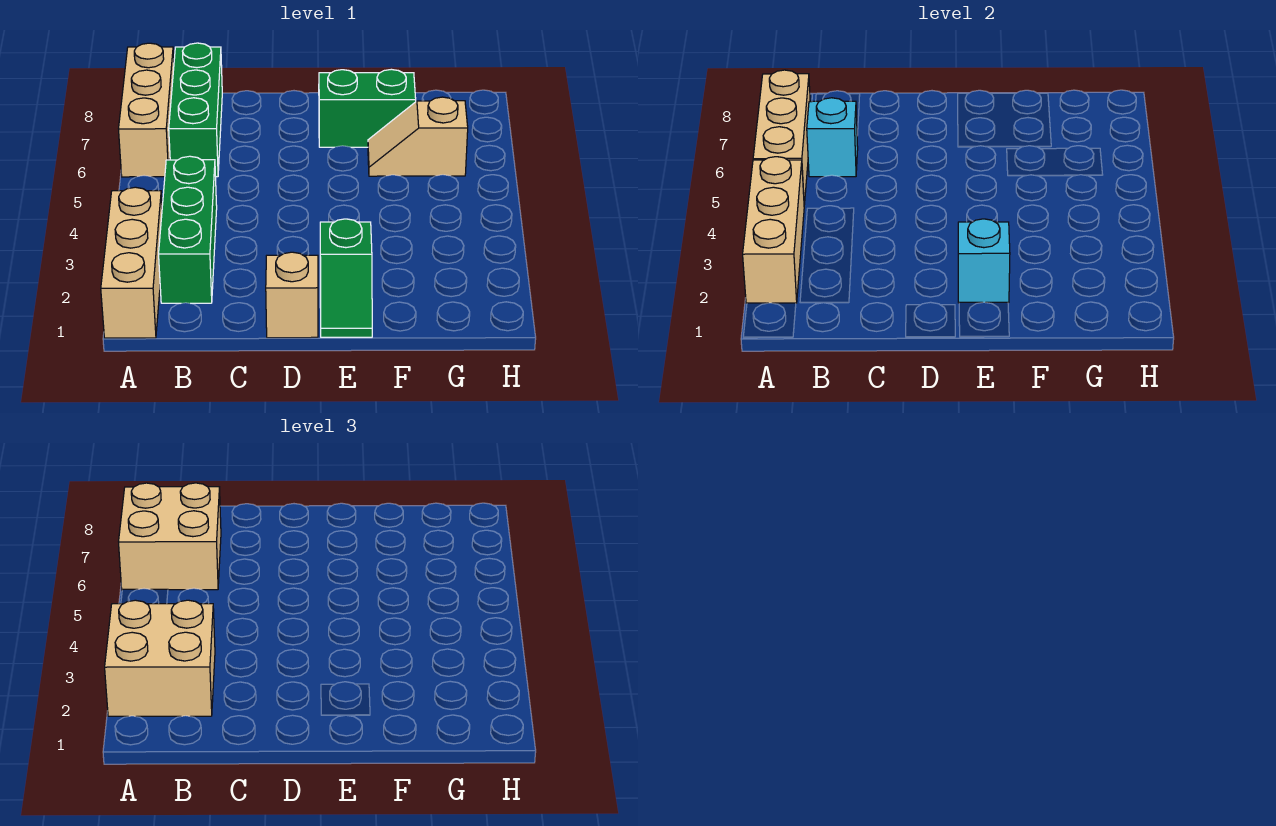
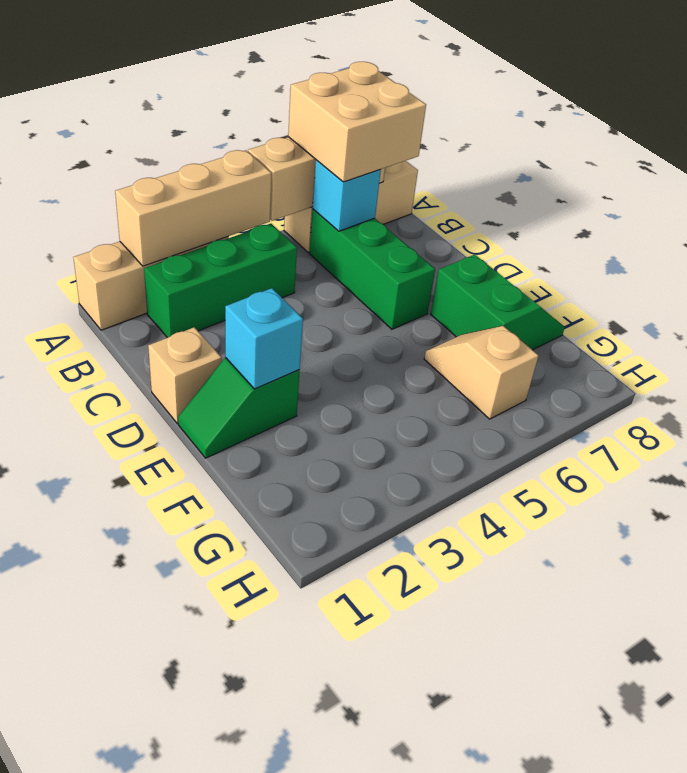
tan 2x2 brick [105,600,215,716] -> none
green 1x3 brick [169,43,222,177] -> green 1x3 brick turned to [309,209,435,329]

